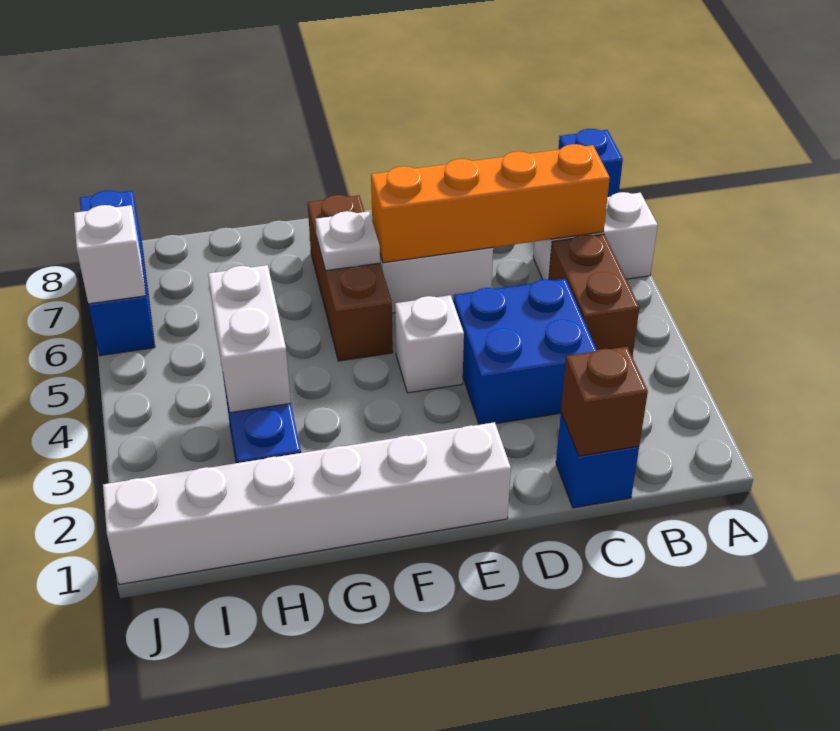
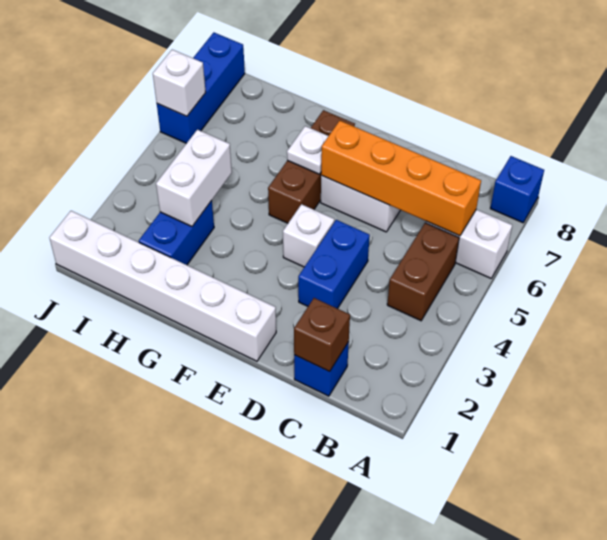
blue 2x2 brick [453,279,597,425] -> blue 1x2 brick [298,220,370,309]

